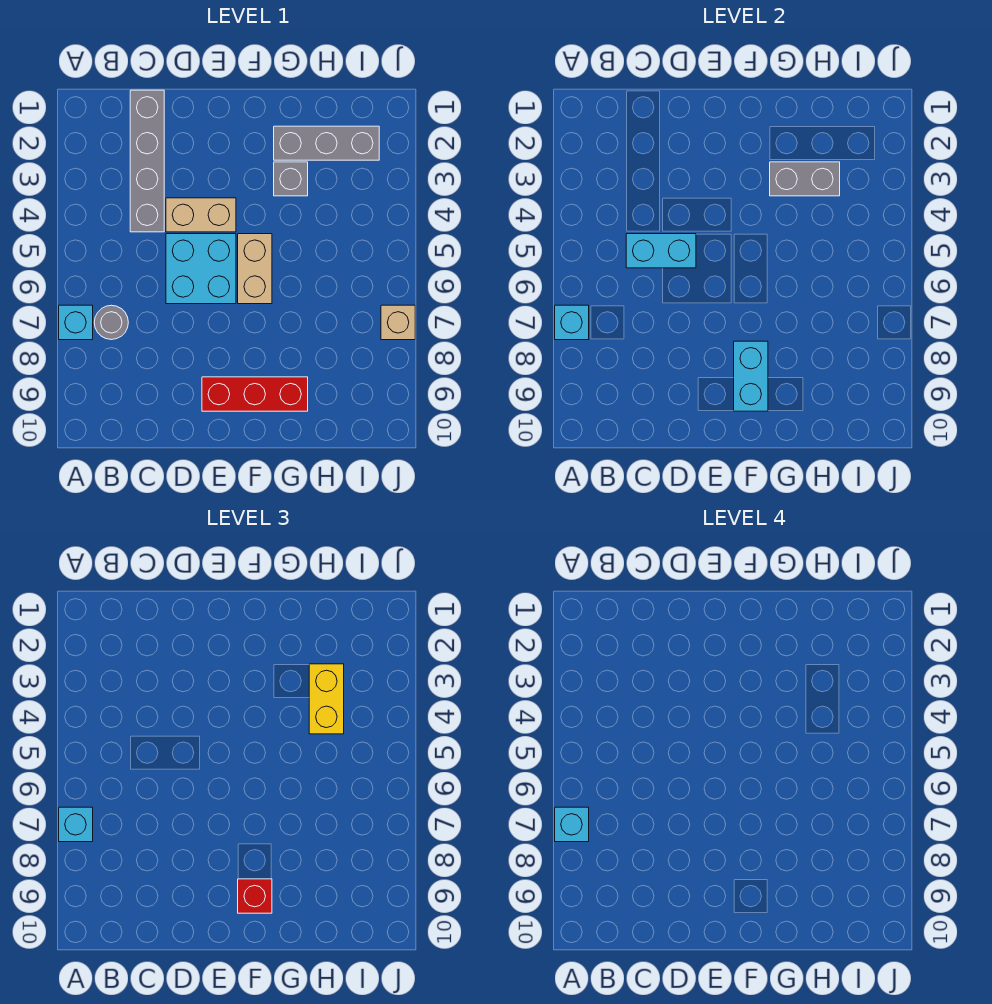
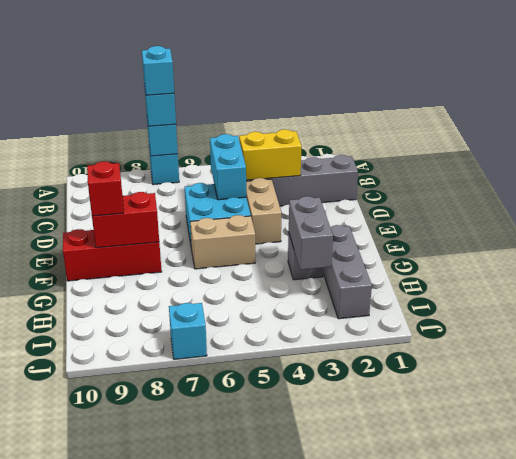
grey 1x1 round brick [94,305,128,340] -> none
red 1x3 brick [202,377,308,411] -> red 1x3 brick turned to [63,229,162,281]
cyan 1x2 brick [734,341,768,411] -> red 1x2 brick [92,192,159,248]
yellow 1x2 brick [309,664,344,734] -> yellow 1x2 brick moved to [239,129,301,180]
tan 1x1 brick [381,305,415,340] -> cyan 1x1 brick [169,303,207,359]

